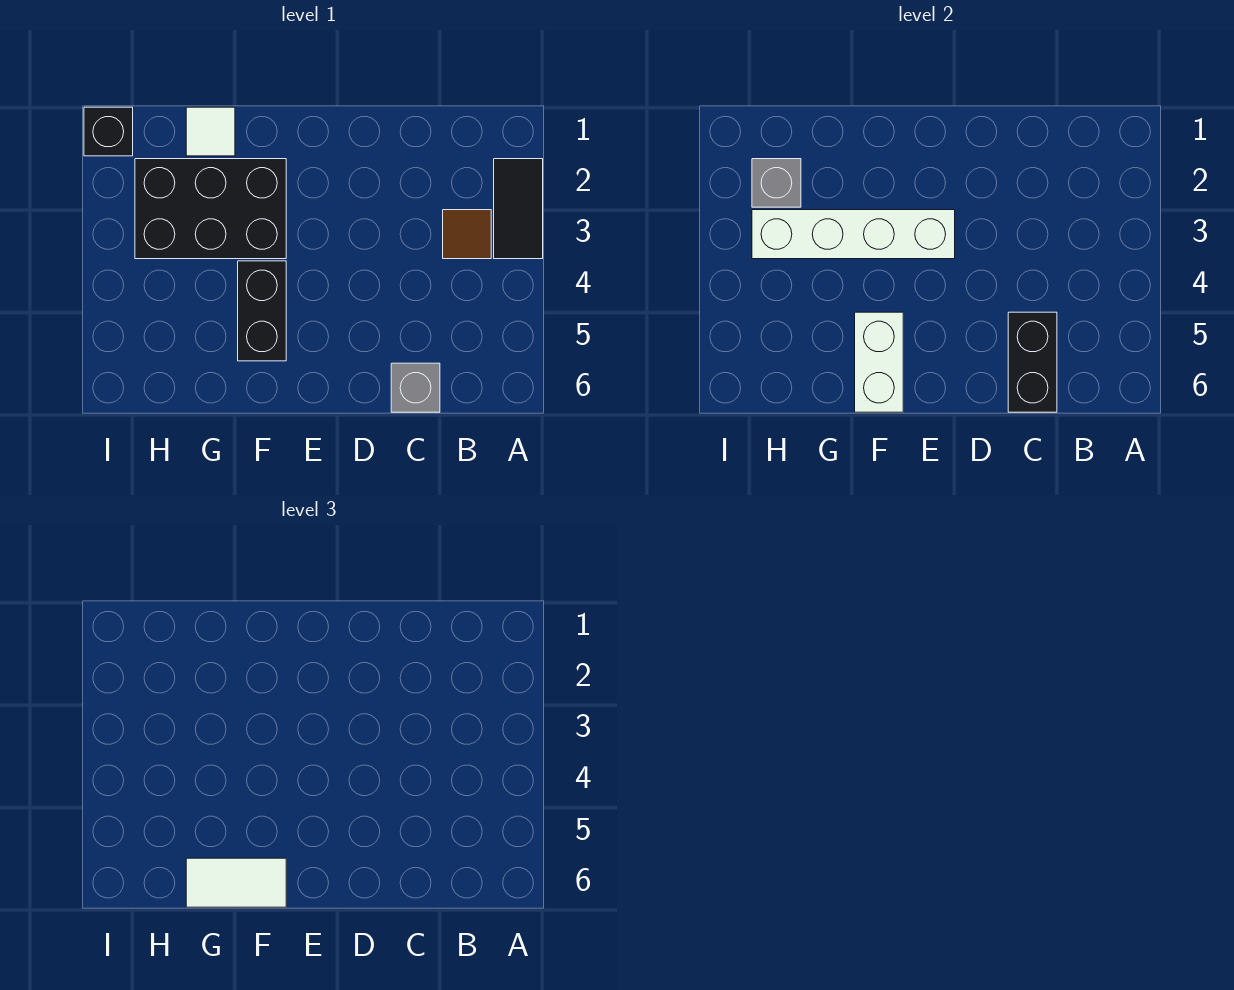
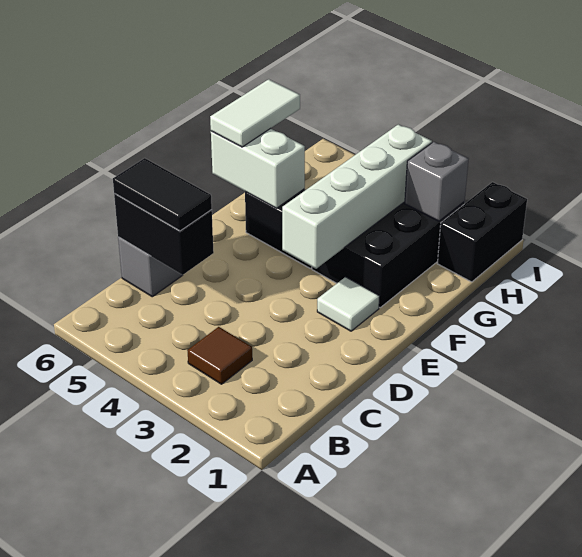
black 1x2 tile [494,159,543,259] -> black 1x2 tile moved to [113,158,212,231]
white 1x1 tile [186,107,235,156] -> white 1x1 tile moved to [317,277,380,331]
black 1x1 brick [84,107,133,156] -> black 1x2 brick [437,182,527,282]

